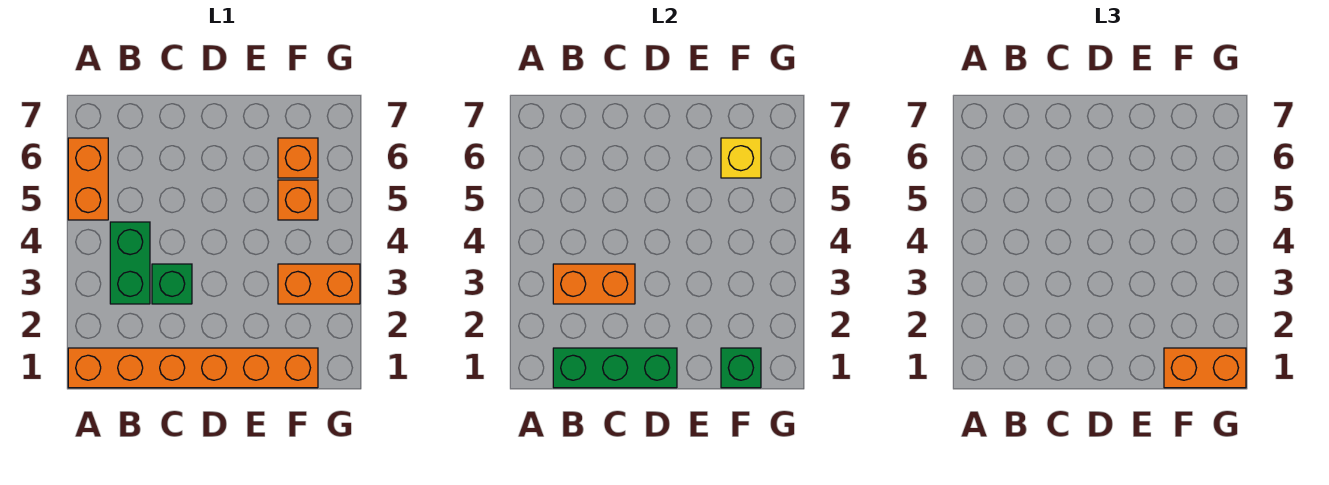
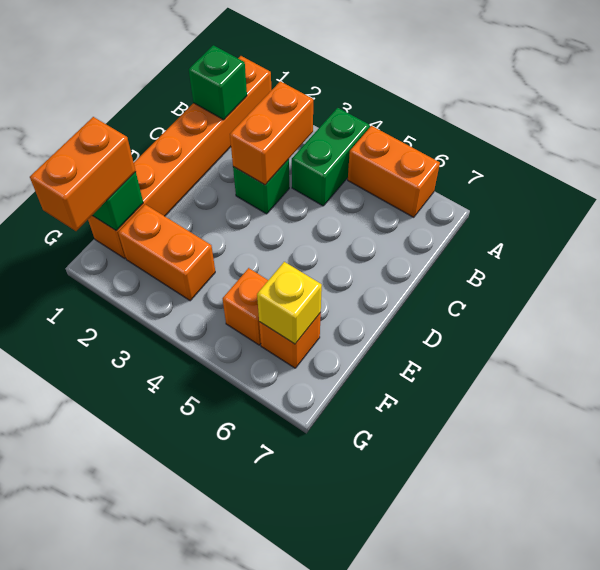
green 1x3 brick [553,348,677,388] -> green 1x1 brick [189,45,247,120]
green 1x2 brick [110,222,150,304] -> green 1x2 brick turned to [292,108,370,206]
orange 1x2 brick [278,264,360,304] -> orange 1x2 brick turned to [118,204,215,301]

